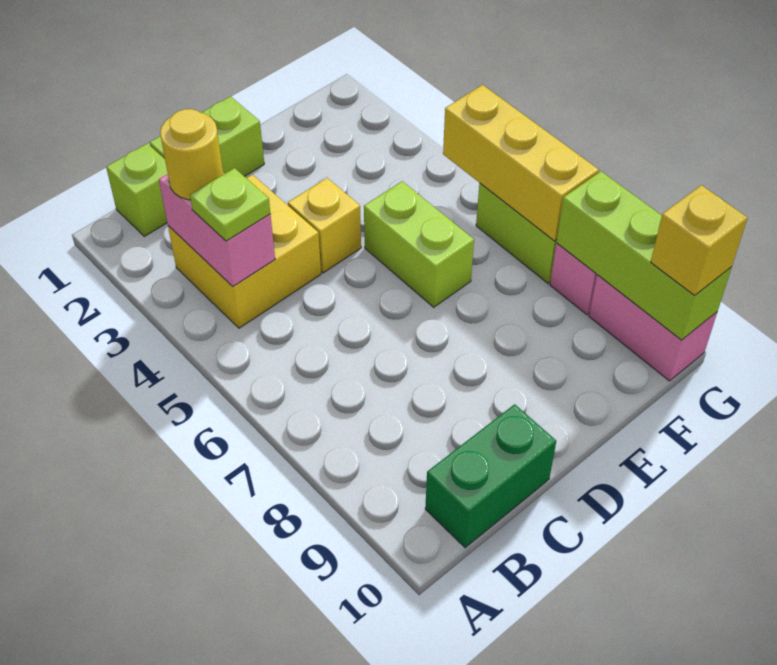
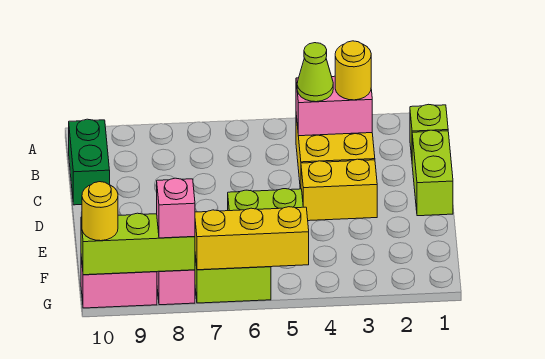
lime 1x1 plate [190,168,270,241] -> lime 1x1 cone [297,43,333,102]
yellow 1x1 brick [288,178,361,273] -> yellow 1x2 brick [301,159,377,221]
none -> pink 1x1 brick [157,178,195,238]
yellow 1x1 brick [651,185,747,295] -> yellow 1x1 round brick [82,182,118,241]

